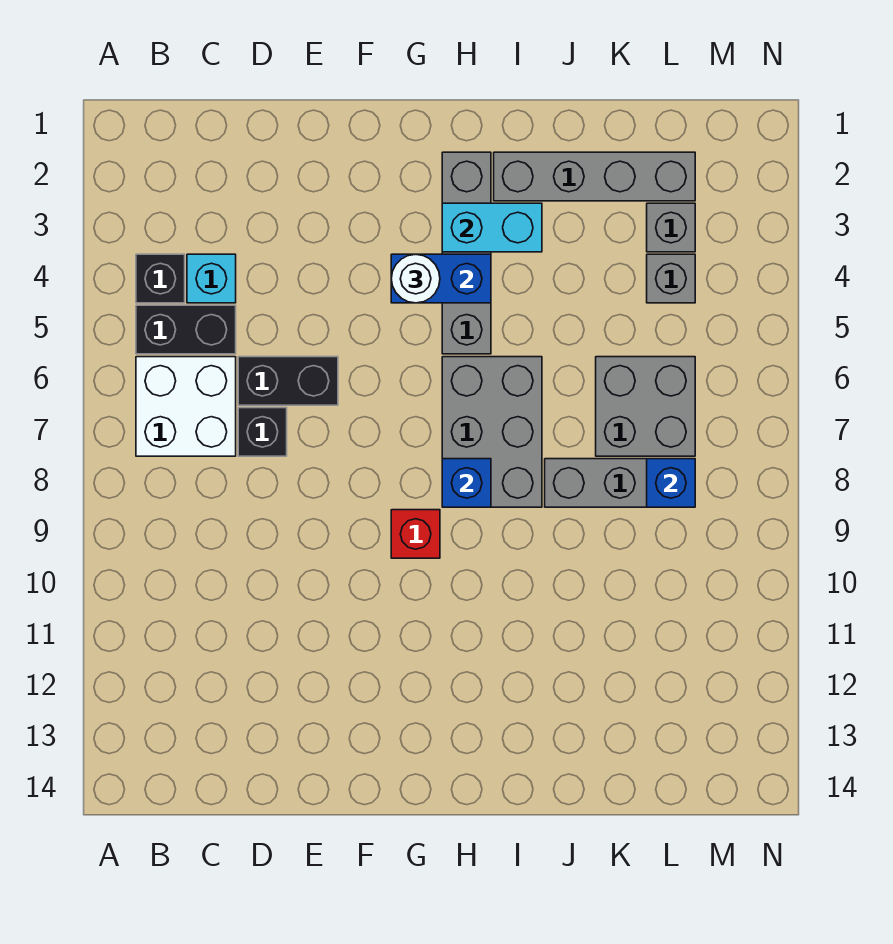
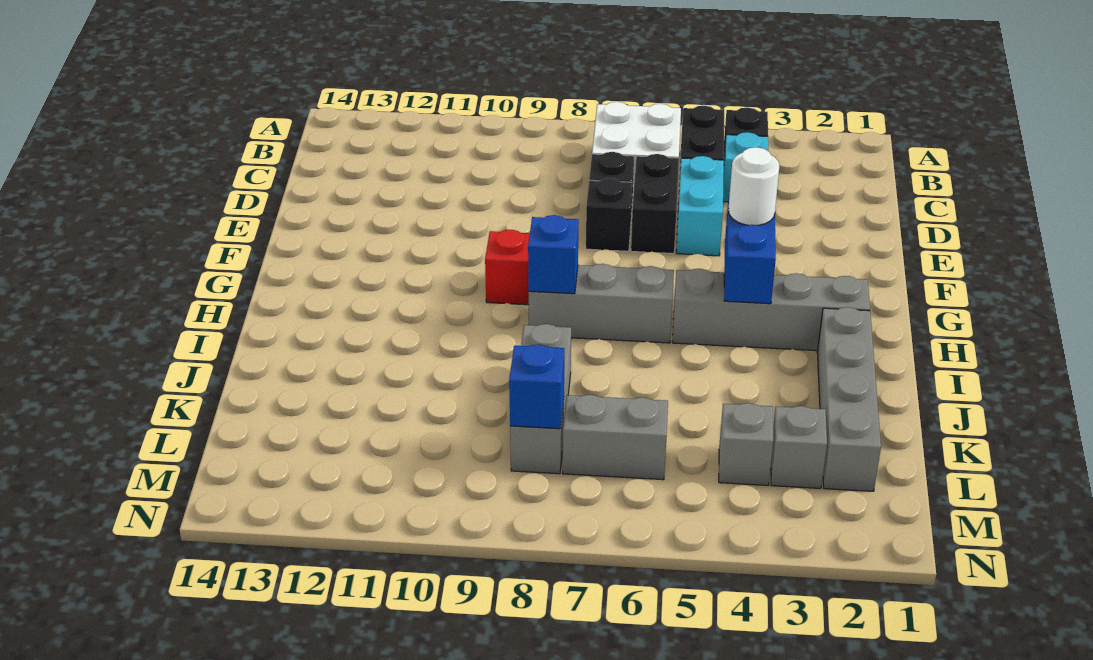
none -> black 1x1 brick [586,178,632,251]
cyan 1x2 brick [442,203,542,252] -> cyan 1x2 brick moved to [676,156,724,256]
grey 2x3 brick [442,357,542,507] -> grey 1x3 brick [528,264,674,343]
grey 2x2 brick [596,357,695,456] -> grey 1x2 brick [563,395,668,480]

